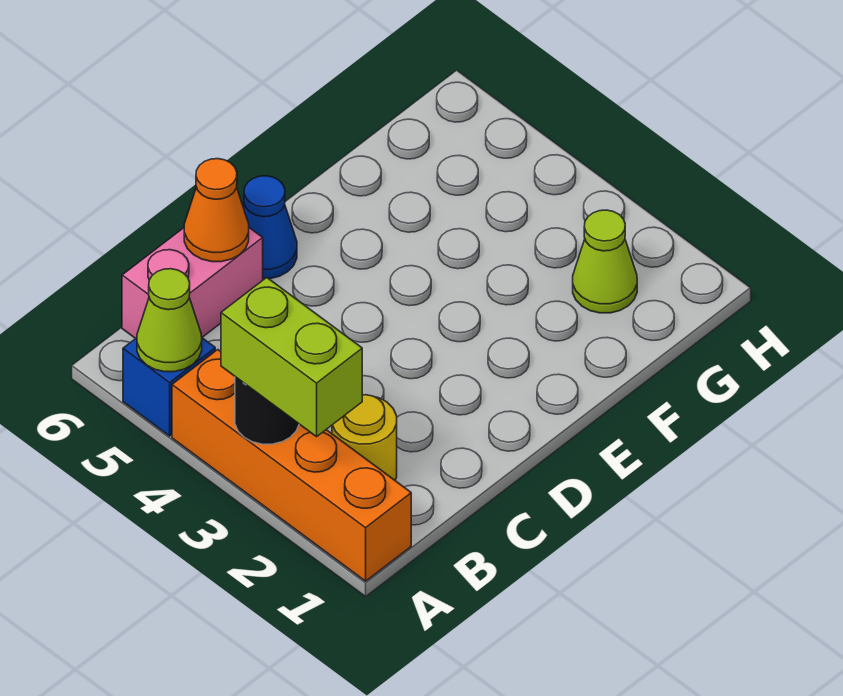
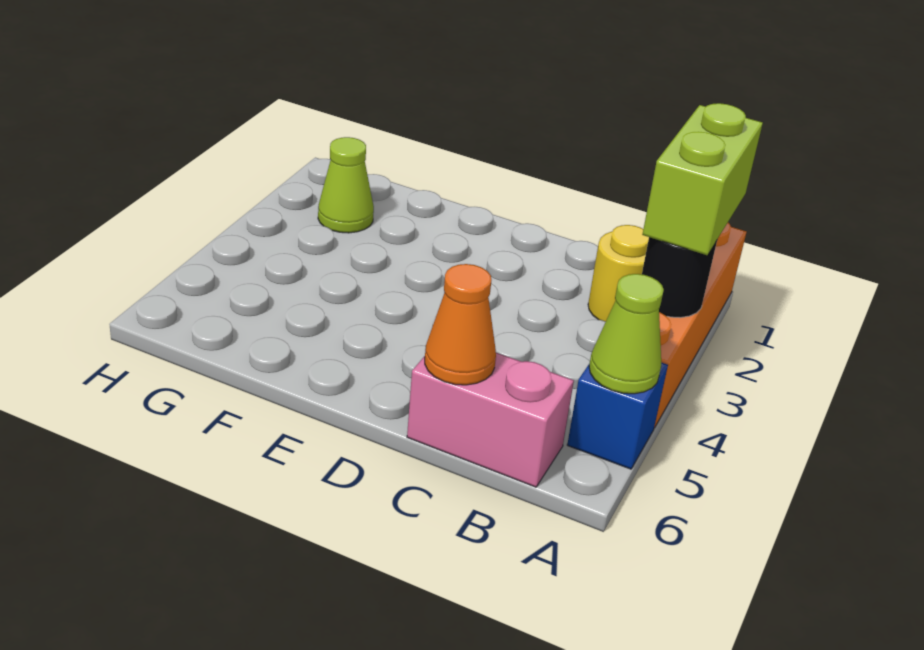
blue 1x1 cone [243,176,297,279] -> none

